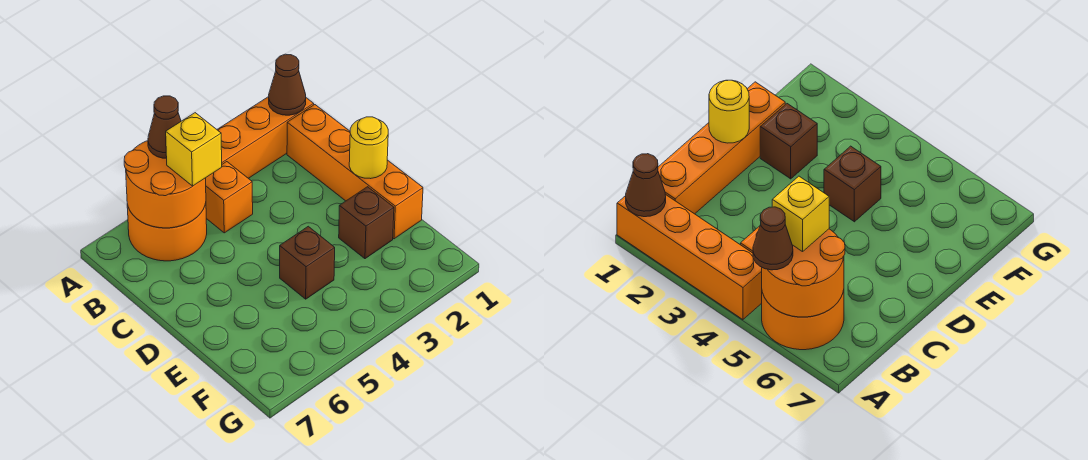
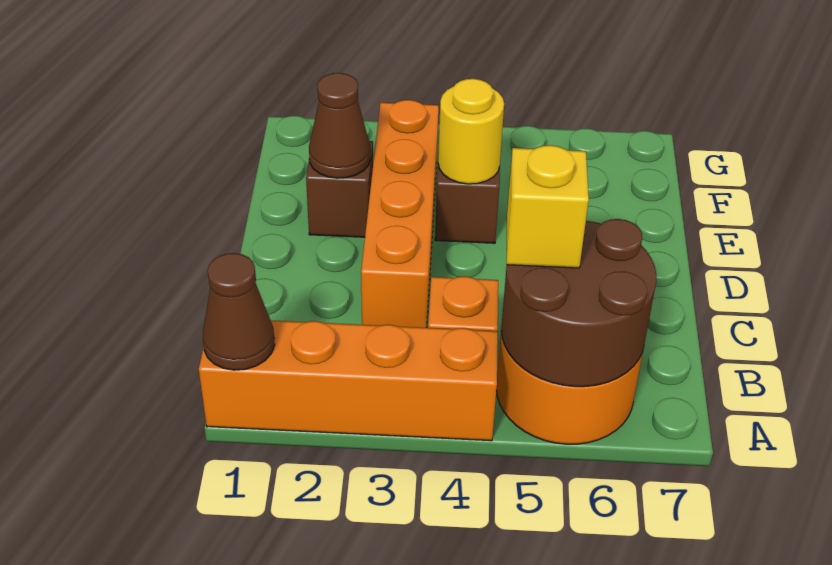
orange 2x2 round brick [124,141,206,228] -> brown 2x2 round brick [501,219,656,387]
brown 1x1 cone [148,96,181,158] -> brown 1x1 cone moved to [309,73,371,178]
orange 1x4 brick [287,105,423,239] -> orange 1x4 brick moved to [361,100,439,328]
yellow 1x1 round brick [349,117,388,179] -> yellow 1x1 round brick moved to [438,79,504,184]

